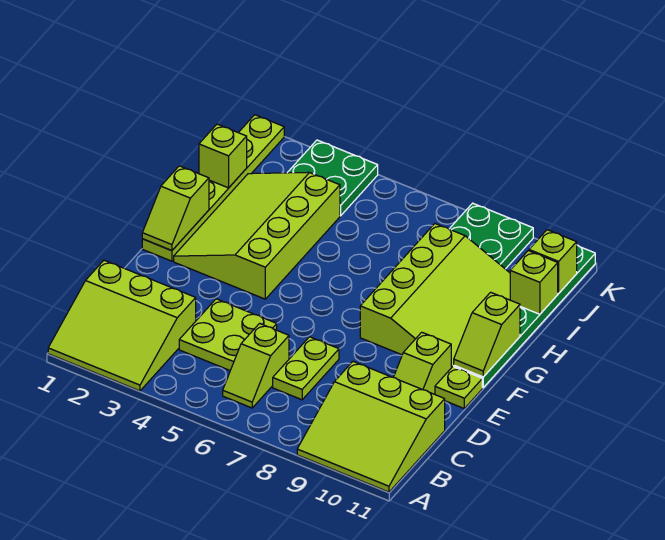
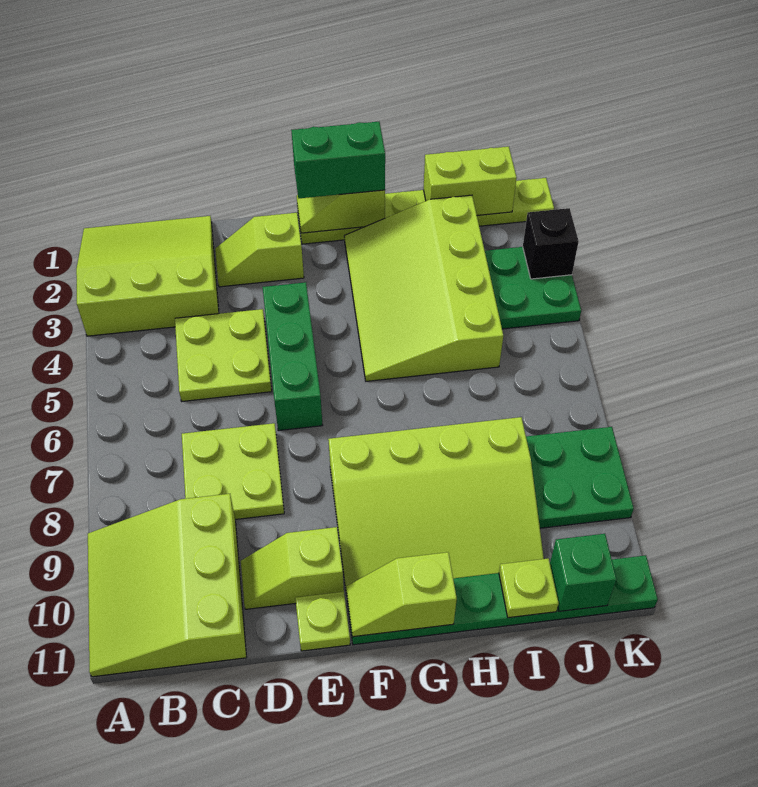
lime 3x3 slope [48,260,196,391] -> lime 3x3 slope turned to [76,216,219,336]
lime 1x2 slope [223,323,289,408] -> lime 1x2 slope moved to [215,213,304,287]
lime 1x2 plate [273,337,339,400] -> lime 2x2 plate [182,423,284,519]
none -> green 1x3 brick [263,282,323,431]
none -> green 1x2 brick [291,122,385,198]
lime 3x4 slope [174,172,340,299] -> lime 3x4 slope turned to [344,195,503,381]
lime 1x1 brick [199,124,247,188] -> lime 1x2 brick [424,147,517,215]
lime 1x1 brick [510,251,558,314] -> lime 1x1 plate [499,558,559,618]
lime 1x1 brick [529,230,577,293] -> green 1x1 brick [550,534,616,611]
none -> black 1x1 brick [523,208,579,279]

